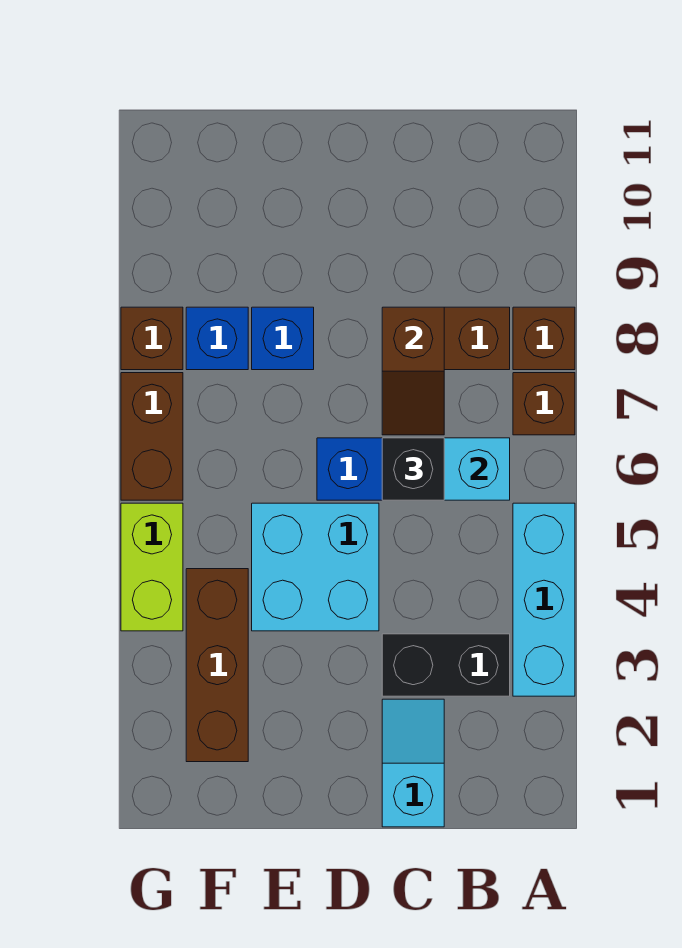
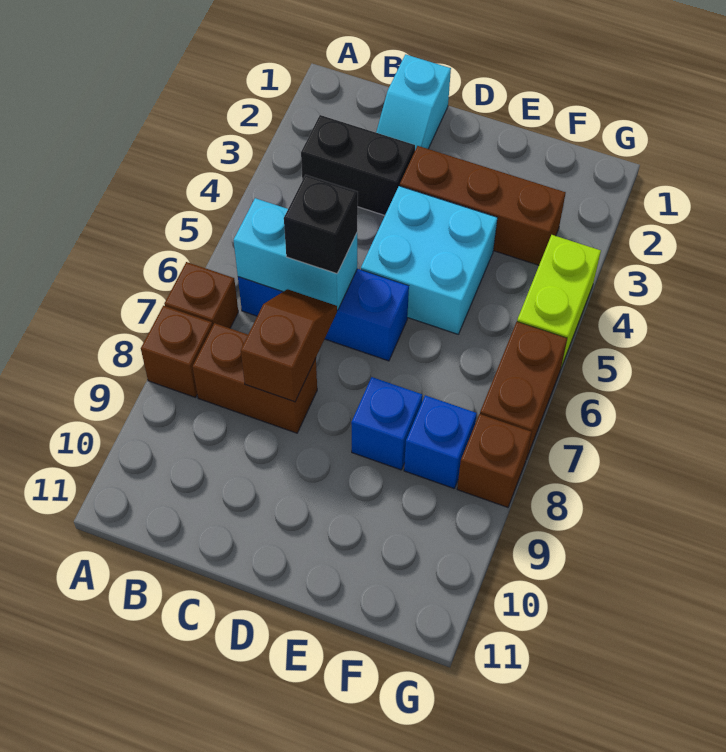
cyan 1x3 brick [513,503,575,696] -> none
brown 1x3 brick [186,569,248,762] -> brown 1x3 brick turned to [400,146,566,265]

